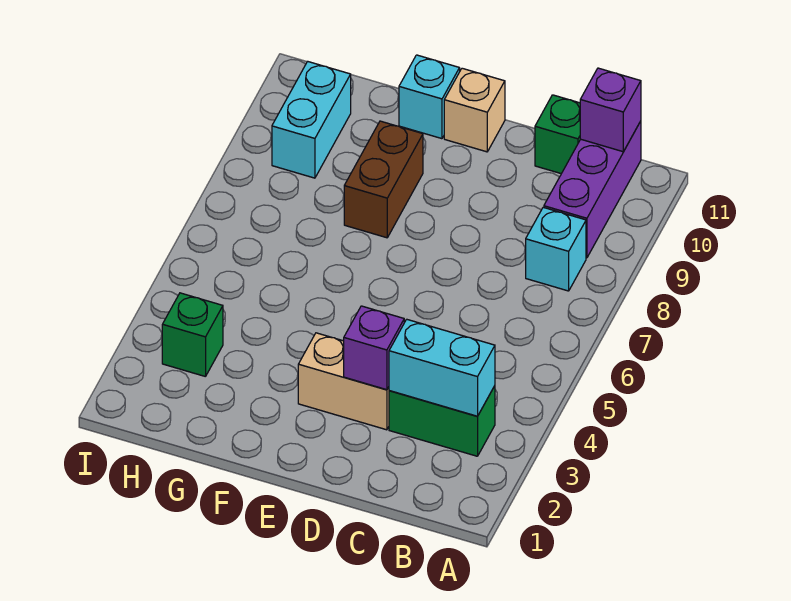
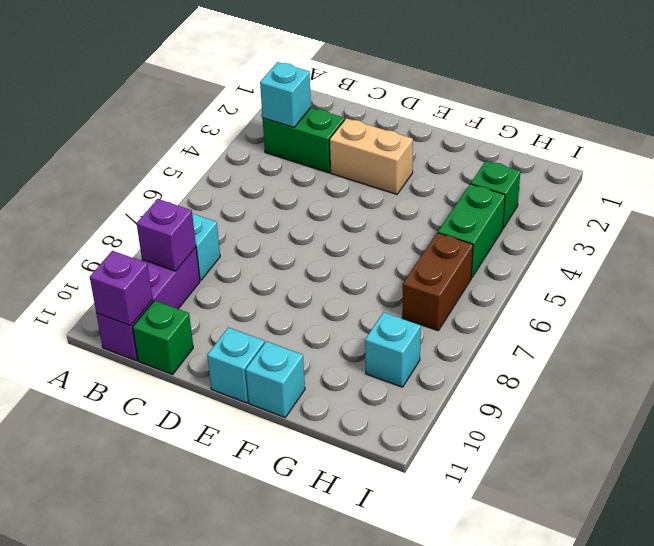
cyan 1x2 brick [389,319,495,416] -> cyan 1x1 brick [260,62,311,127]
purple 1x1 brick [344,306,404,390] -> purple 1x1 brick moved to [137,199,196,271]
tan 1x1 brick [444,68,505,152] -> cyan 1x1 brick [207,327,265,403]
brown 1x2 brick [344,121,423,238] -> brown 1x2 brick moved to [402,233,473,331]
none -> green 1x2 brick [438,184,505,278]
cyan 1x2 brick [272,61,351,178] -> cyan 1x1 brick [365,312,421,387]

